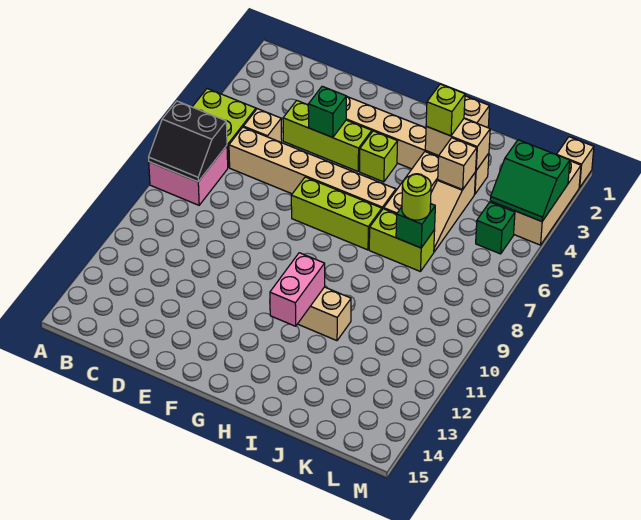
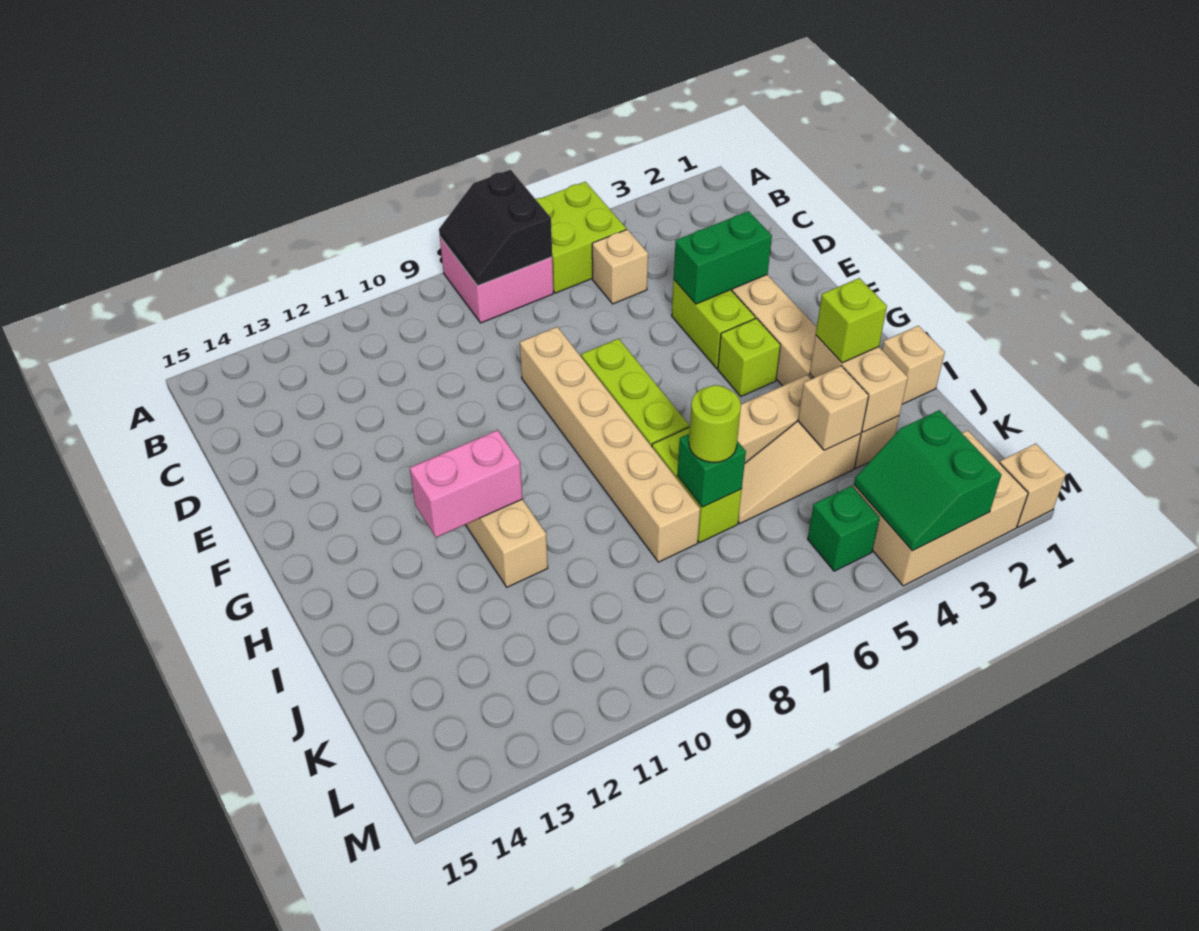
tan 1x6 brick [229,127,396,209] -> tan 1x6 brick moved to [520,327,700,562]
lime 1x3 brick [283,100,372,171] -> lime 1x2 brick [672,280,755,368]
green 1x1 brick [308,86,346,138] -> green 1x2 brick [674,211,772,304]

